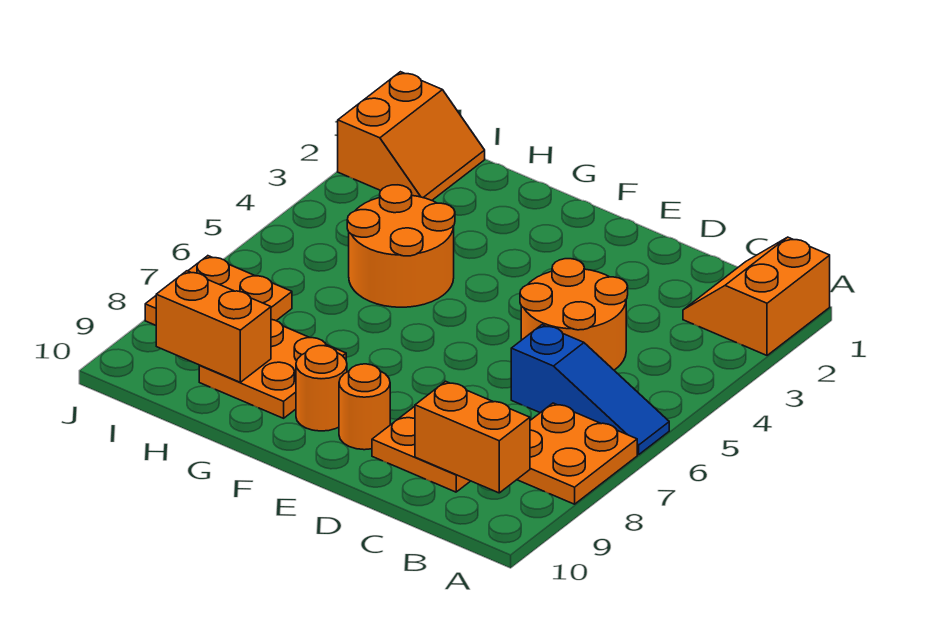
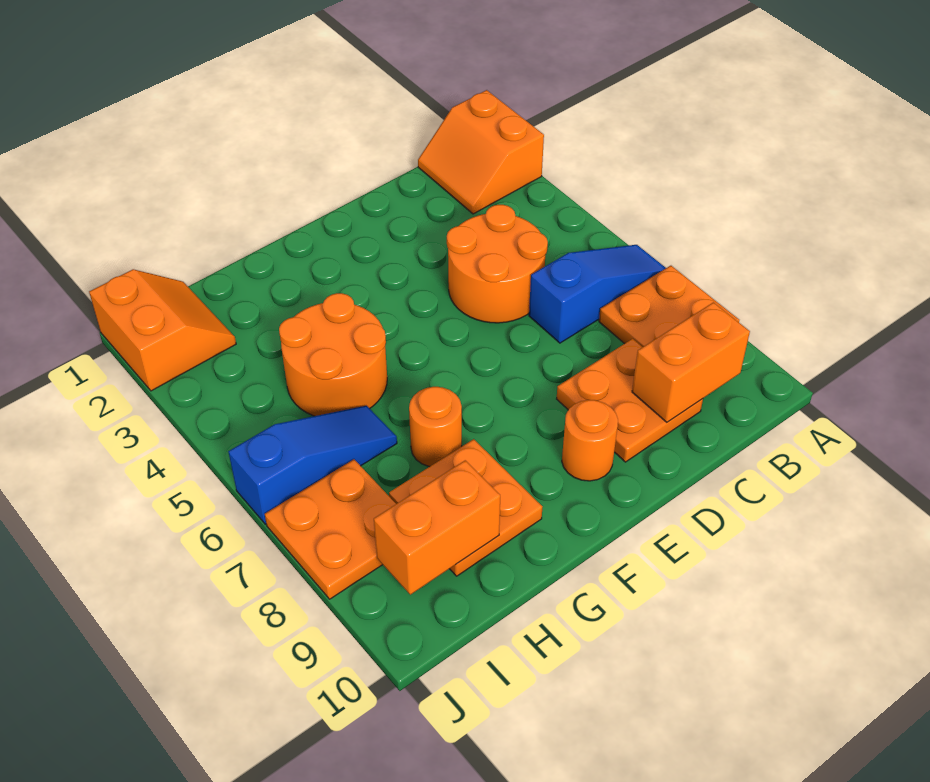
orange 1x1 round brick [296,346,347,431] -> orange 1x1 round brick moved to [409,387,462,467]
none -> blue 1x3 slope [228,406,397,524]

